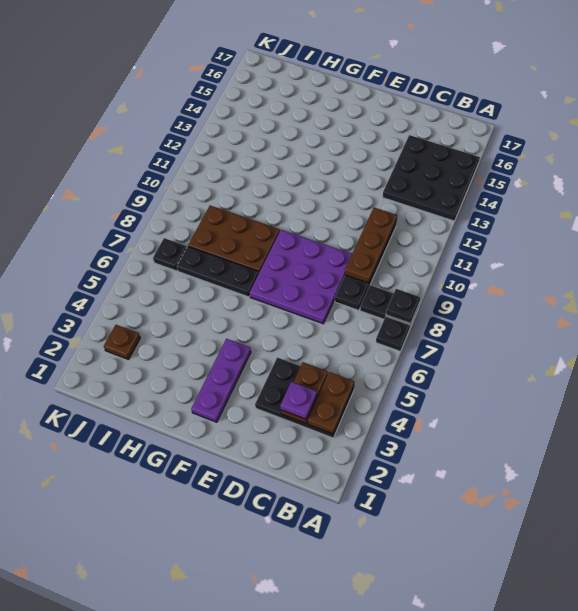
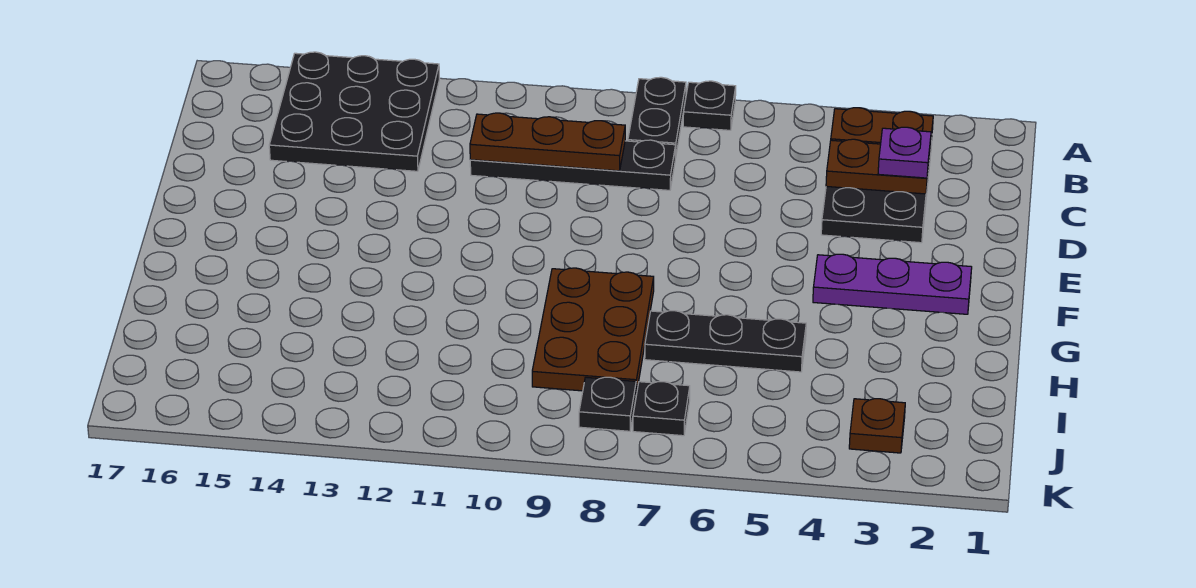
black 1x1 plate [386,289,420,324] -> black 1x1 plate moved to [579,377,636,431]
purple 3x3 plate [250,230,352,324] -> none
black 1x3 plate [177,247,259,297] -> black 1x3 plate turned to [645,311,806,372]

